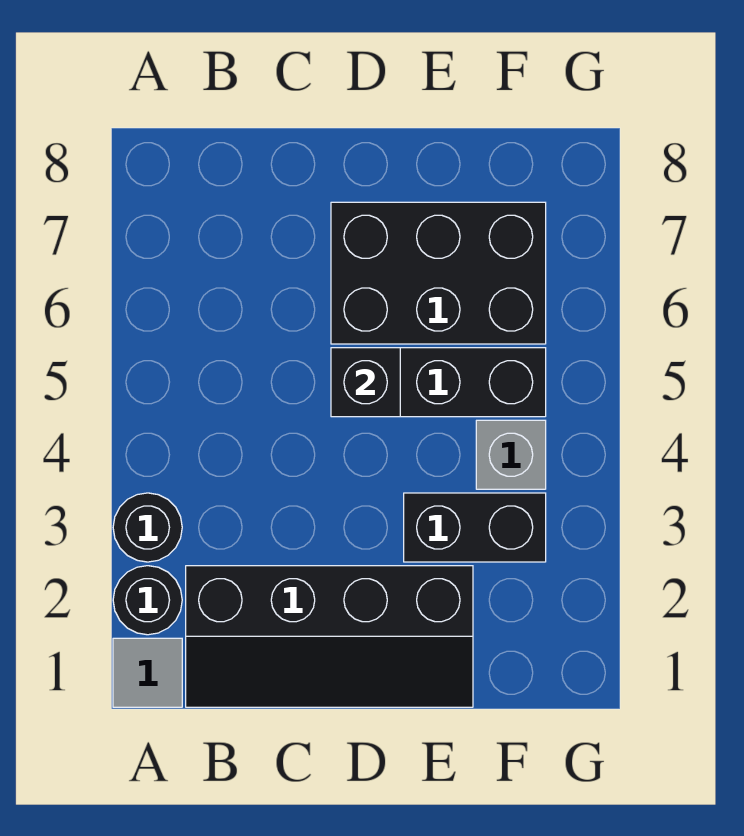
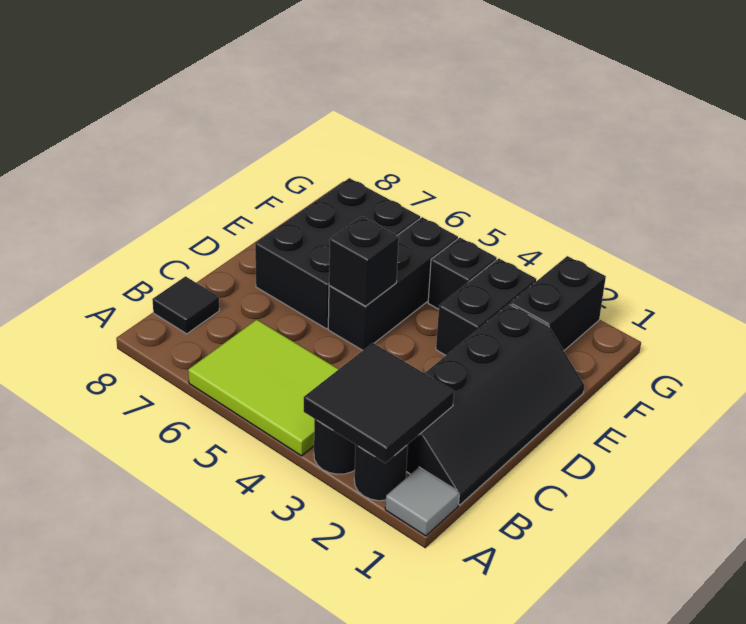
none -> black 2x2 tile [304,343,454,463]
none -> lime 2x3 tile [188,320,339,456]
none -> black 1x1 tile [152,276,219,334]
none -> black 1x2 brick [510,256,606,350]
grey 1x1 brick [476,420,546,489] -> black 1x1 brick [428,238,497,309]

